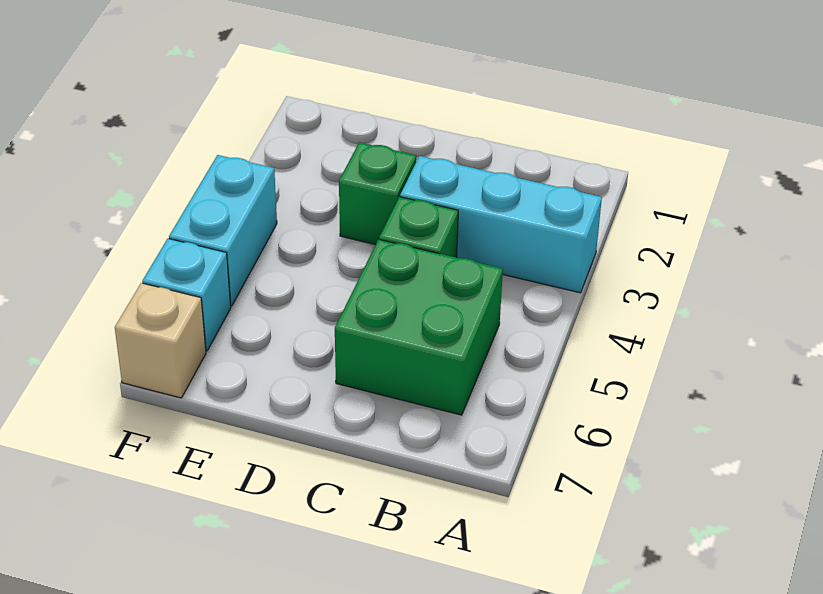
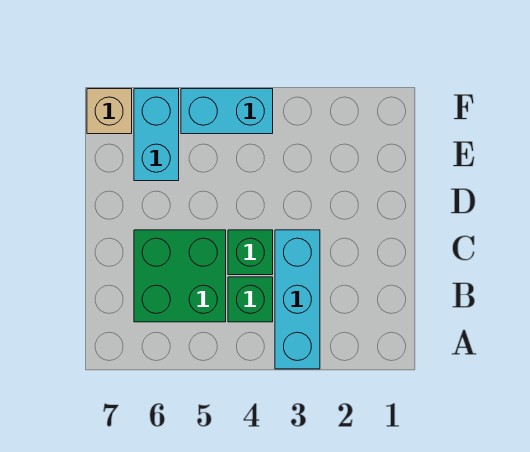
green 1x1 brick [339,142,416,245] -> green 1x1 brick moved to [228,277,273,322]
cyan 1x1 brick [142,239,231,351] -> cyan 1x2 brick [134,89,179,181]

